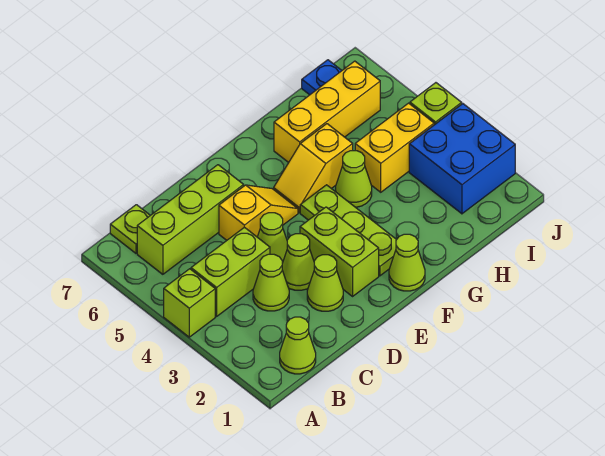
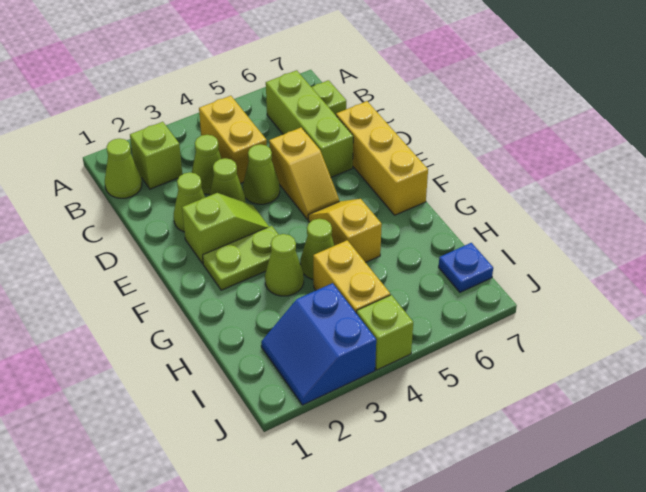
lime 1x1 brick [164,269,215,337] -> lime 1x1 brick moved to [130,122,182,189]
lime 1x2 brick [191,227,270,316] -> yellow 1x2 brick [199,96,267,184]
lime 1x2 brick [300,207,379,296] -> lime 1x2 slope [182,193,269,264]
lime 1x1 cone [389,234,425,291] -> lime 1x1 cone moved to [265,234,304,296]
lime 1x3 plate [300,185,397,276] -> lime 1x2 plate [203,226,279,290]
yellow 1x3 brick [274,61,380,163] -> yellow 1x3 brick moved to [336,101,428,215]
blue 2x2 brick [409,104,515,214] -> blue 2x2 slope [261,283,376,405]

